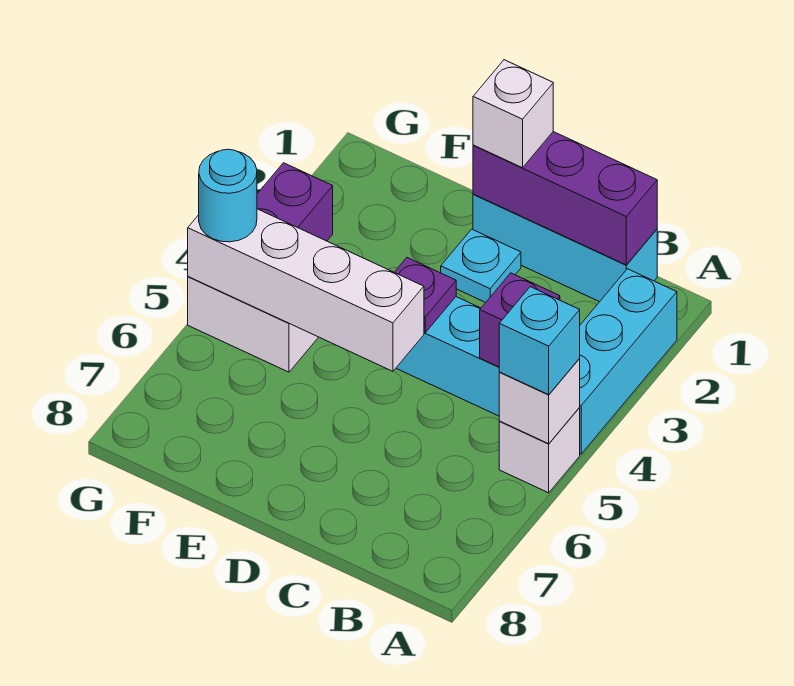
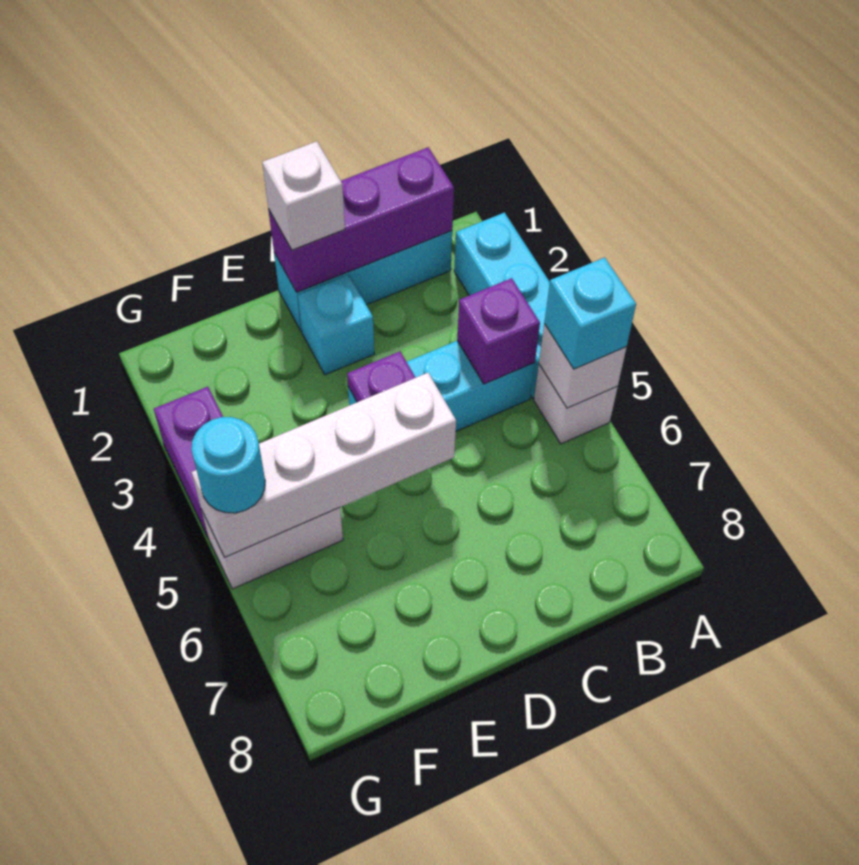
cyan 1x1 plate [441,229,521,303] -> cyan 1x1 brick [298,275,374,375]

